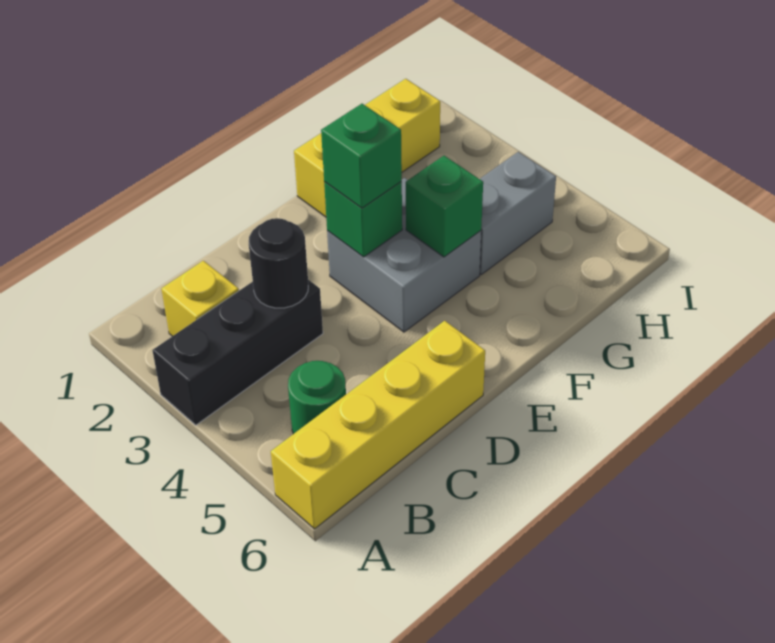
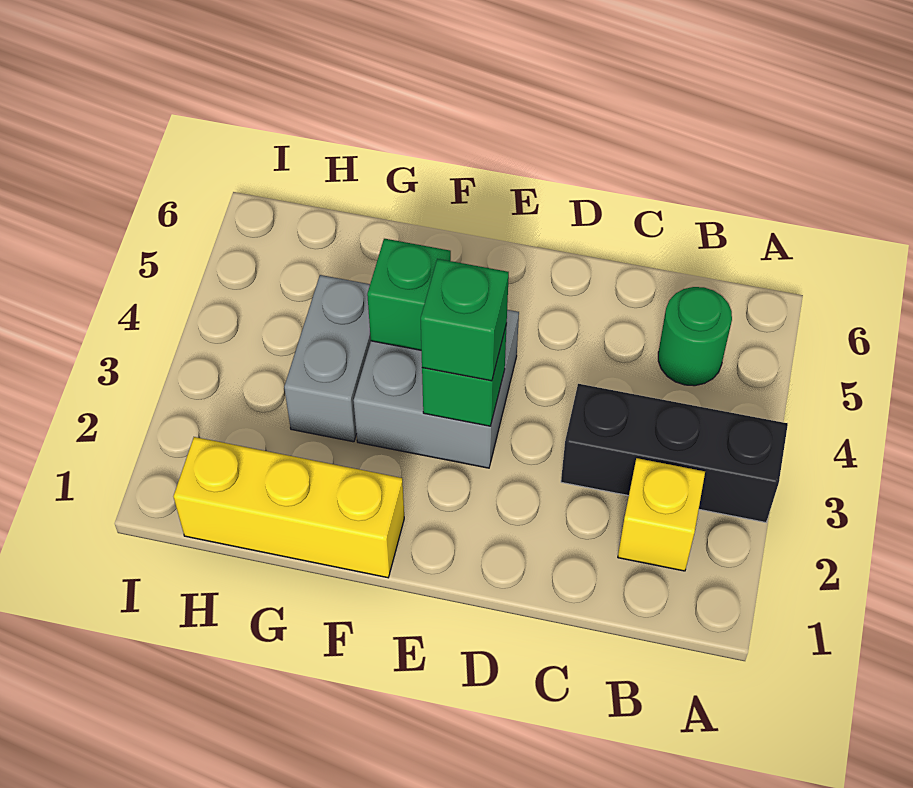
yellow 1x4 brick [271,321,485,529] -> none
black 1x1 round brick [249,218,308,308] -> none
grey 1x2 brick [480,152,556,274] -> grey 1x2 brick turned to [284,275,371,442]

